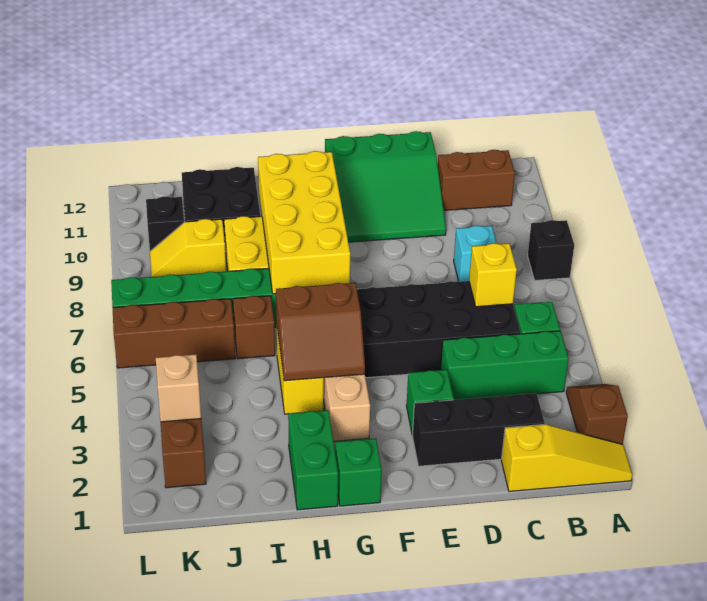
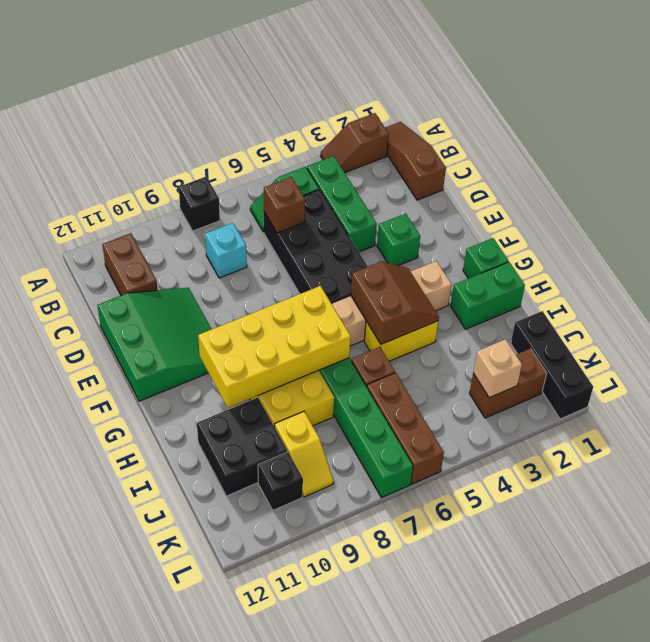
yellow 1x3 slope [501,424,632,491] -> brown 1x3 slope [385,122,446,200]
black 1x3 brick [412,393,545,466] -> black 1x3 brick moved to [511,311,593,419]
yellow 1x1 brick [469,243,517,307] -> brown 1x1 brick [264,177,305,233]

